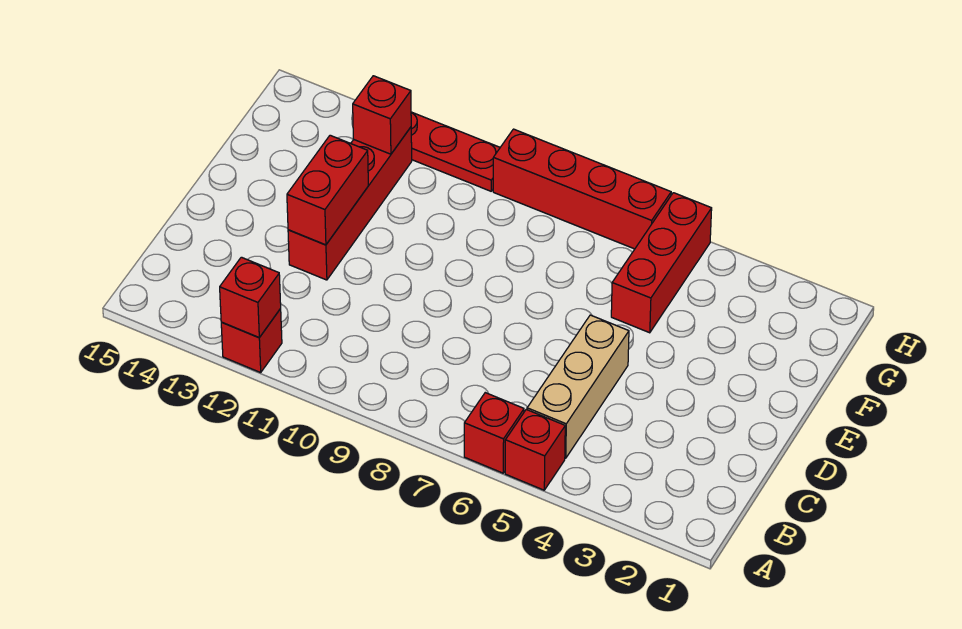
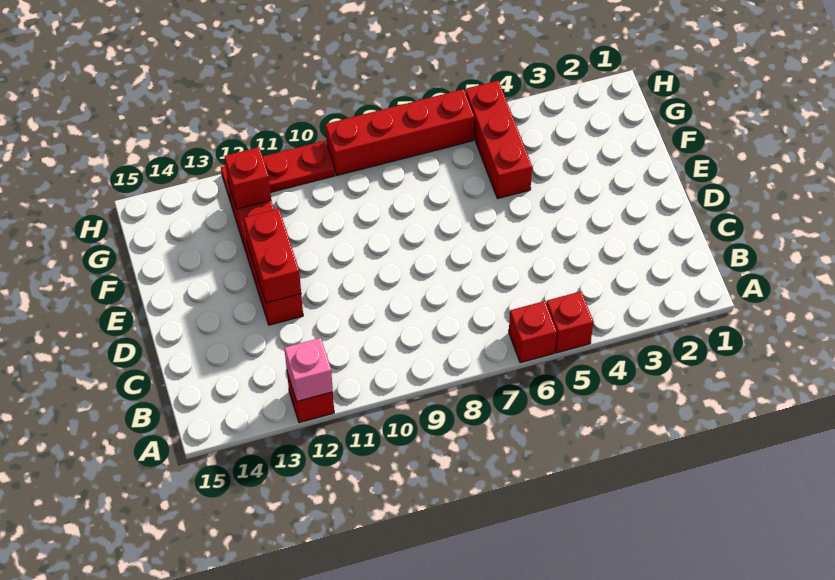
red 1x1 brick [220,257,281,337] -> pink 1x1 brick [284,338,333,401]
tan 1x3 brick [527,315,629,458] -> none

